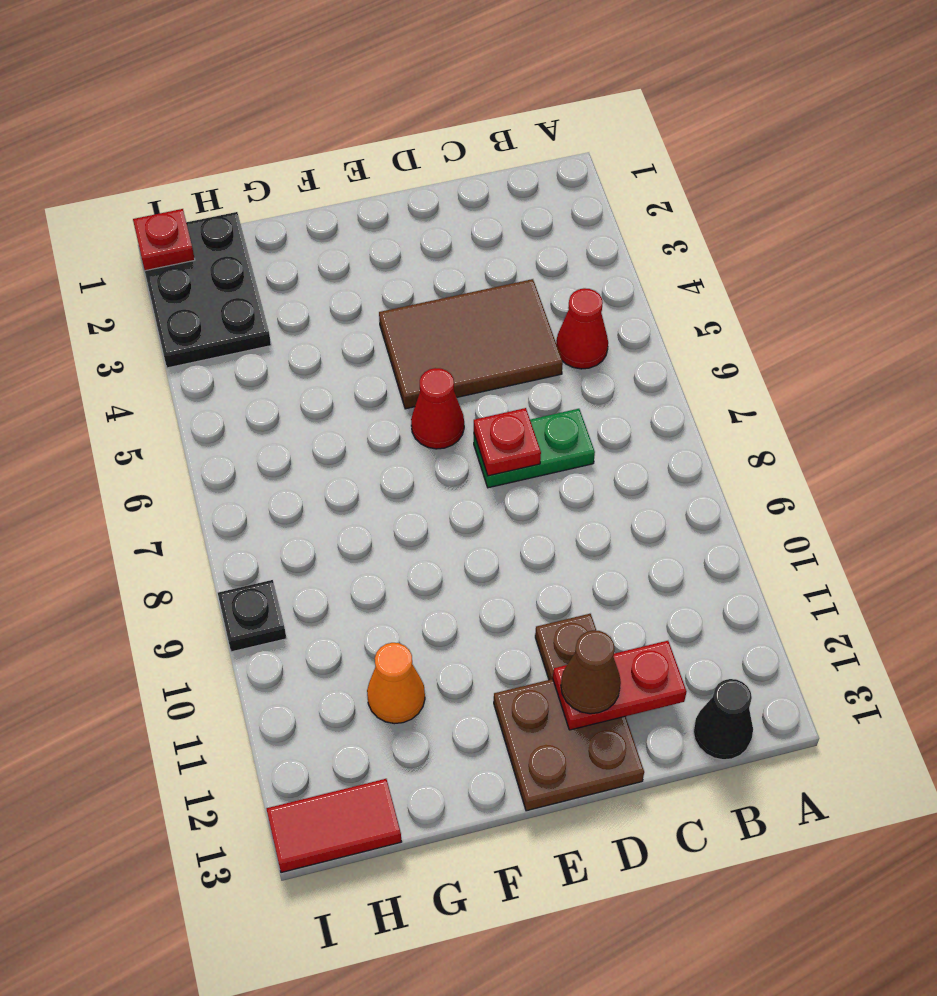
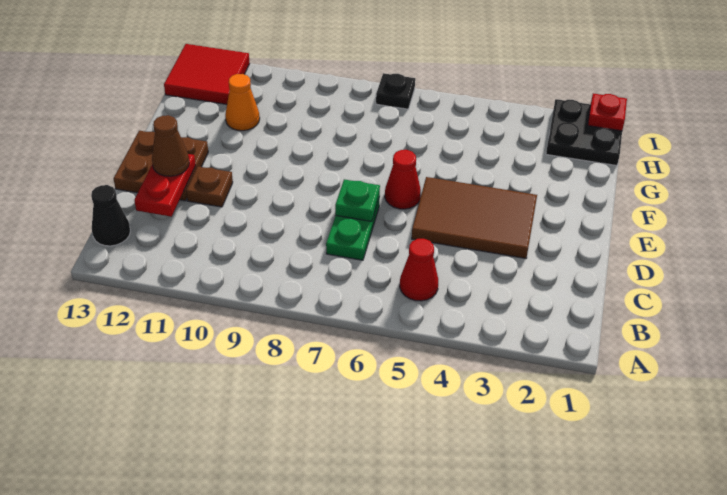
brown 2x3 tile [379,279,563,409] -> brown 2x3 tile turned to [412,177,537,258]
red 1x1 plate [474,408,541,476] -> green 1x1 plate [335,179,380,221]
black 2x3 plate [145,212,271,368] -> black 2x2 plate [546,99,622,166]
red 1x2 tile [266,779,402,873] -> red 2x2 tile [164,44,250,104]
black 1x1 plate [218,580,287,652] -> black 1x1 plate moved to [376,73,415,109]

